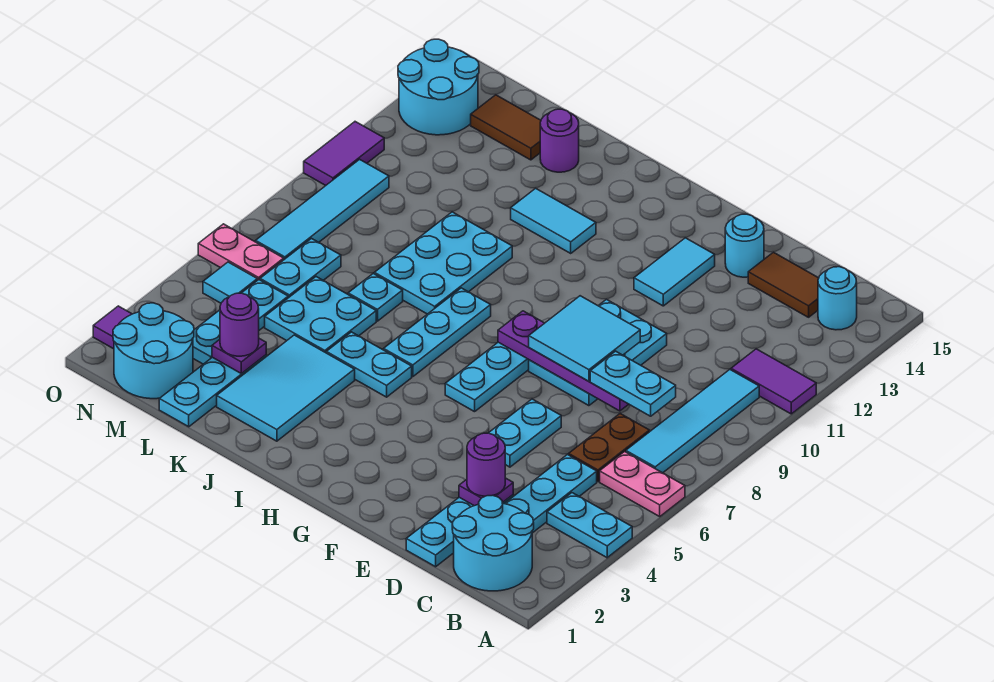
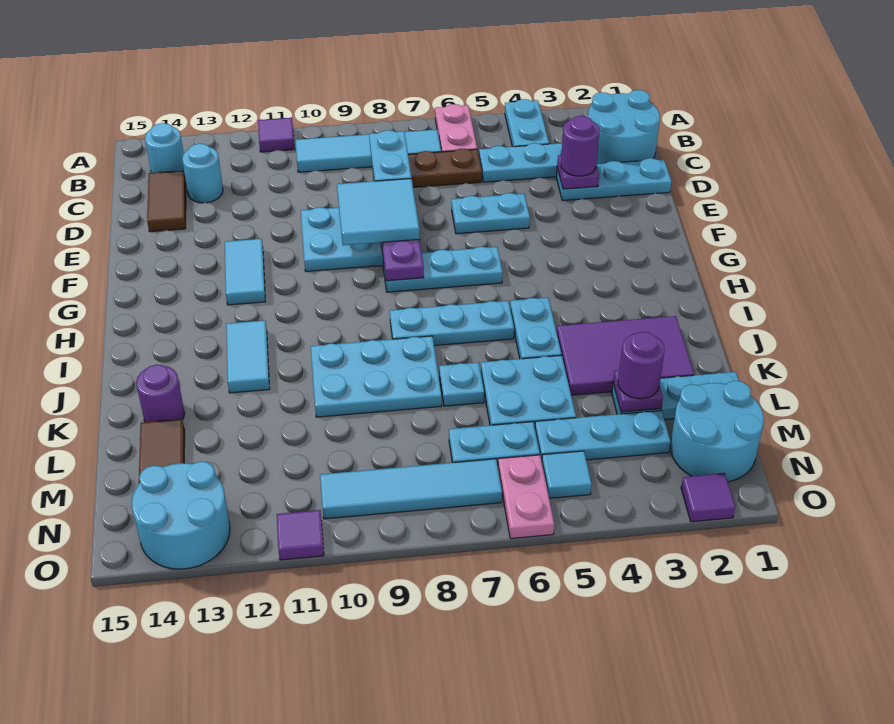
purple 1x2 tile [731,349,816,414] -> purple 1x1 tile [258,118,294,152]
cyan 1x1 round brick [725,214,764,277] -> cyan 1x1 round brick moved to [182,144,223,203]
cyan 1x2 tile [634,238,715,306] -> cyan 1x2 tile turned to [225,239,265,305]
cyan 2x3 tile [217,335,355,441] -> purple 2x3 tile [557,316,694,395]
purple 1x2 tile [304,122,384,185] -> purple 1x1 tile [277,510,324,560]

